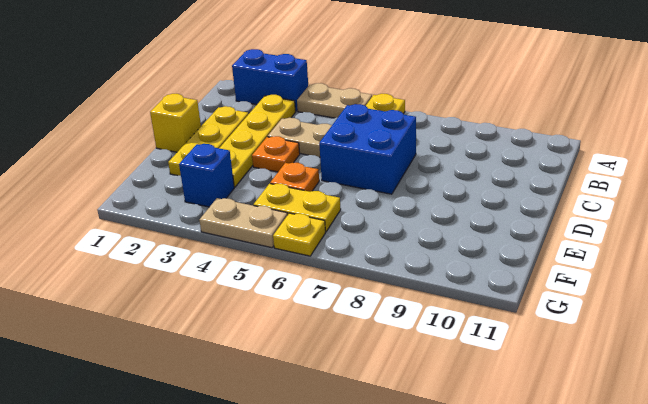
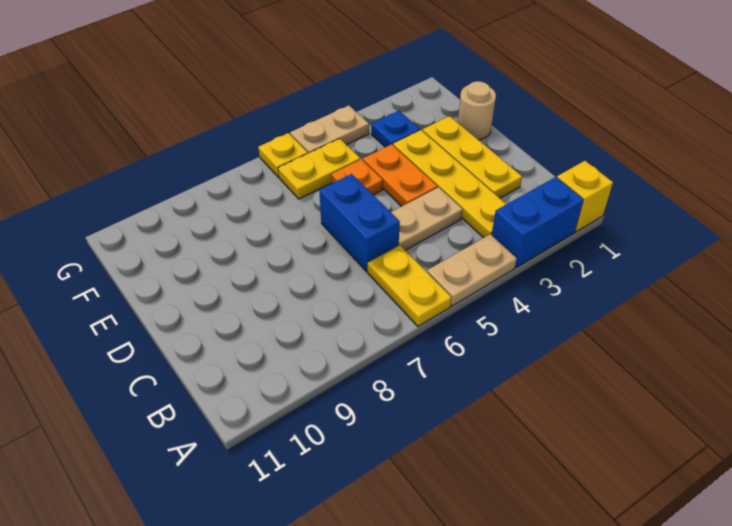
blue 2x2 brick [319,104,416,194] -> blue 1x2 brick [319,174,400,271]
yellow 1x1 brick [150,94,201,152] -> yellow 1x1 brick moved to [557,161,613,232]
orange 1x1 plate [252,136,300,172] -> orange 1x2 plate [363,144,437,206]
none -> tan 1x1 round brick [458,81,496,140]
blue 1x1 brick [179,144,234,207] -> blue 1x1 plate [371,111,420,147]

